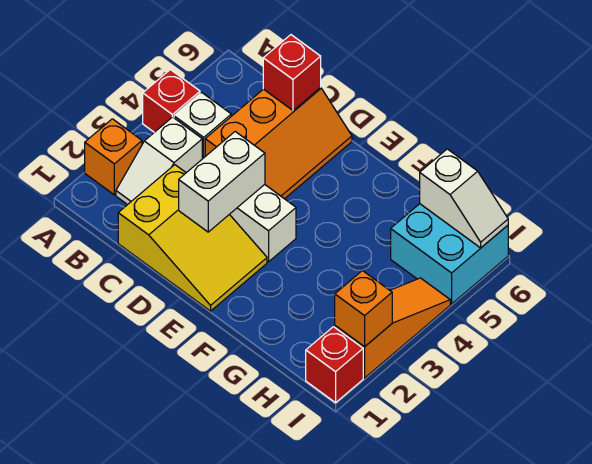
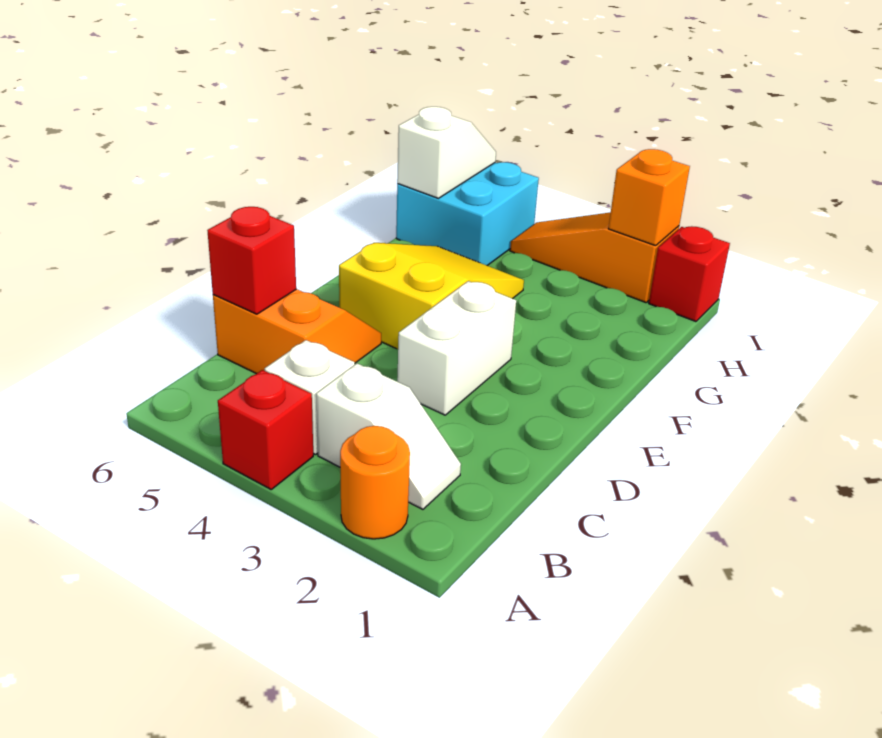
orange 1x1 brick [85,119,142,195] -> orange 1x1 round brick [340,426,410,539]
yellow 2x3 slope [118,165,267,311] -> yellow 2x3 slope moved to [339,243,524,349]
orange 2x3 slope [205,87,352,199] -> orange 2x2 slope [213,289,381,374]
white 1x2 brick [179,132,265,232] -> none

